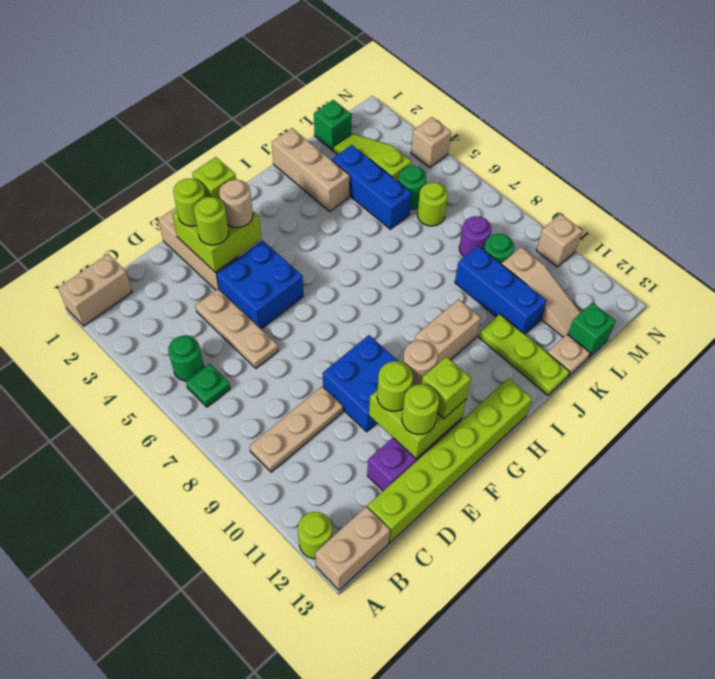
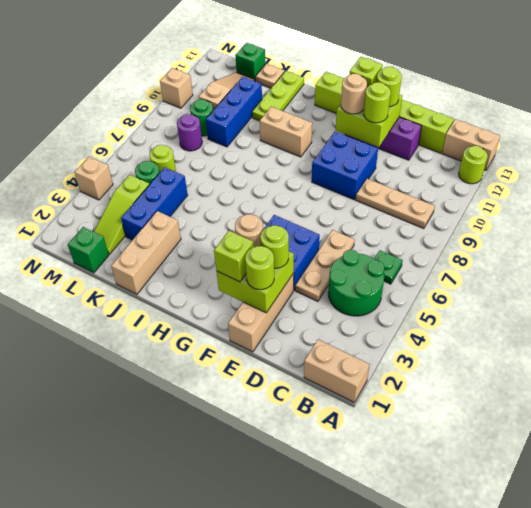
green 1x1 round brick [168,336,204,381] -> green 2x2 round brick [328,250,385,316]

